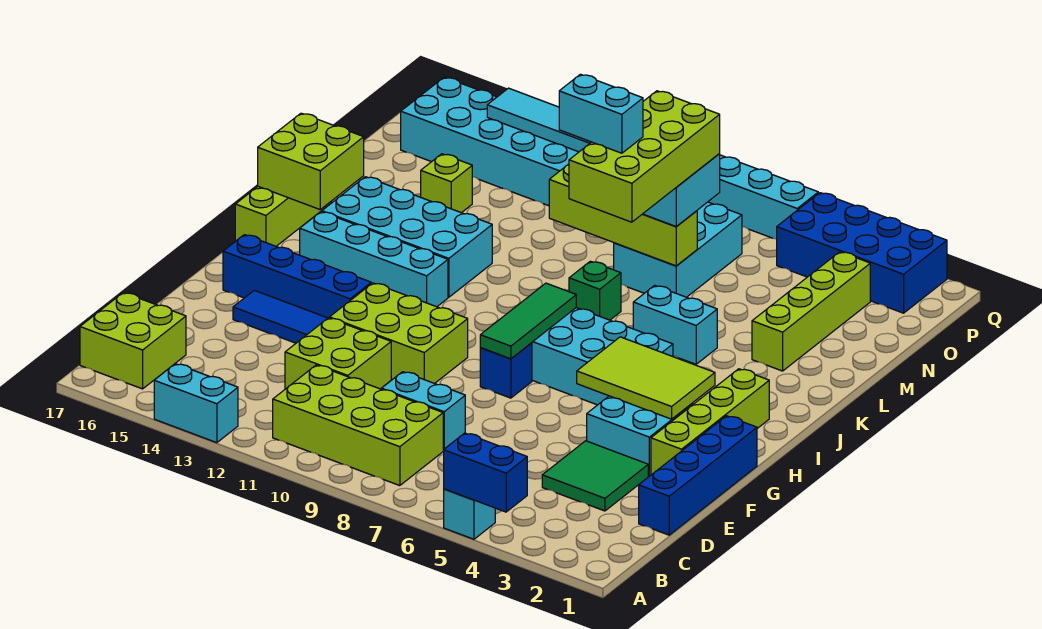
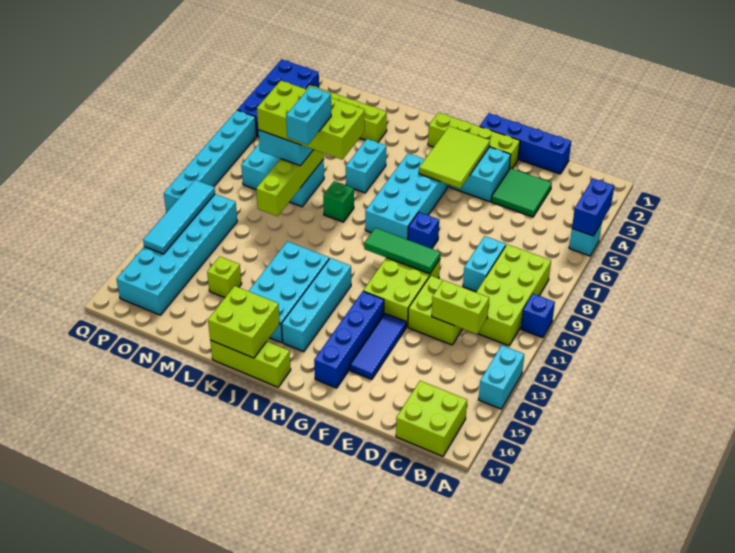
none -> blue 1x1 brick [521,294,555,338]
none -> lime 1x2 brick [432,280,489,334]
green 1x3 tile [480,283,576,359] -> green 1x3 tile moved to [364,228,441,274]

